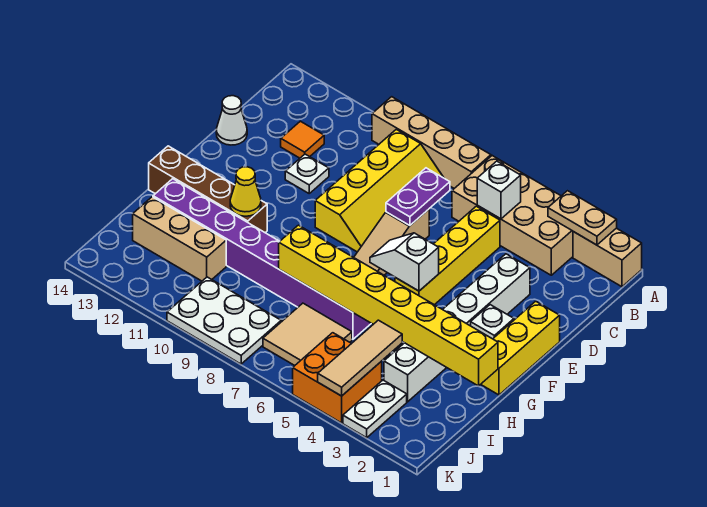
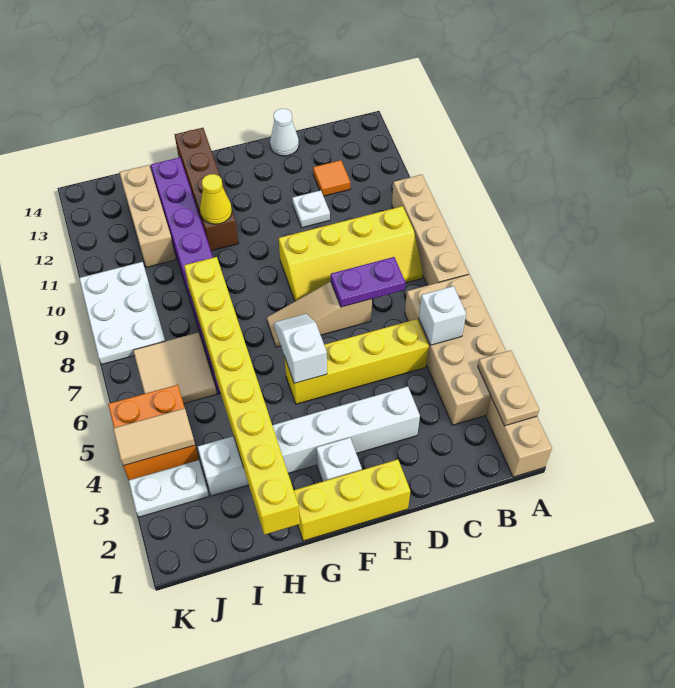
tan 1x3 tile [318,320,402,396] -> tan 1x2 tile [113,408,195,466]

